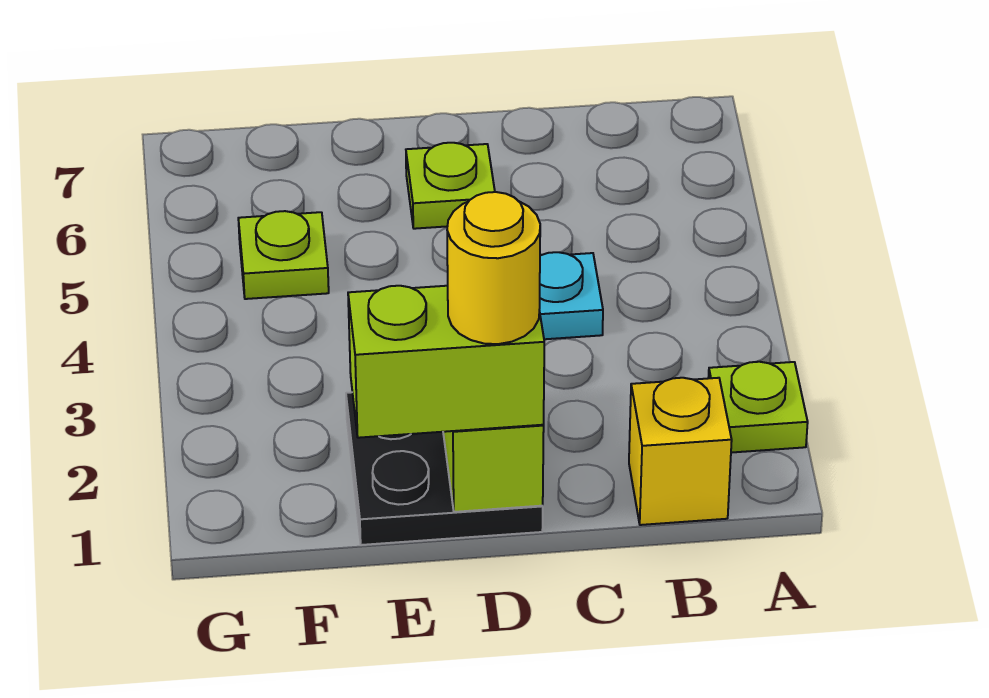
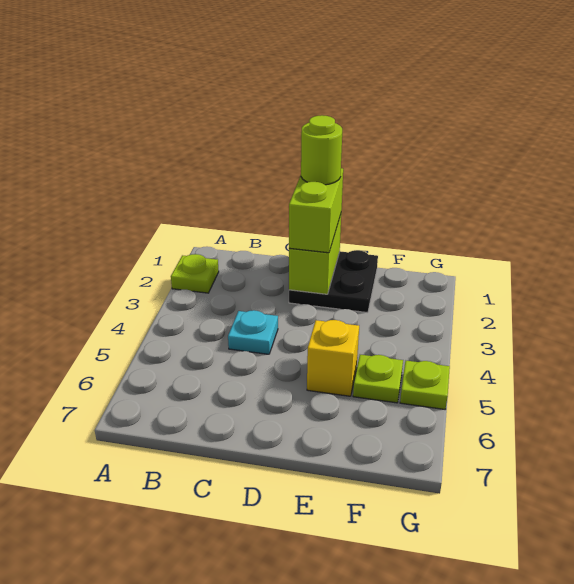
yellow 1x1 brick [629,378,732,525] -> yellow 1x1 brick moved to [307,320,359,396]
lime 1x2 brick [348,286,544,438] -> lime 1x2 brick turned to [289,168,343,253]
yellow 1x1 round brick [447,192,540,344] -> lime 1x1 round brick [301,115,342,185]
lime 1x1 plate [406,143,495,229] -> lime 1x1 plate moved to [400,361,450,409]

